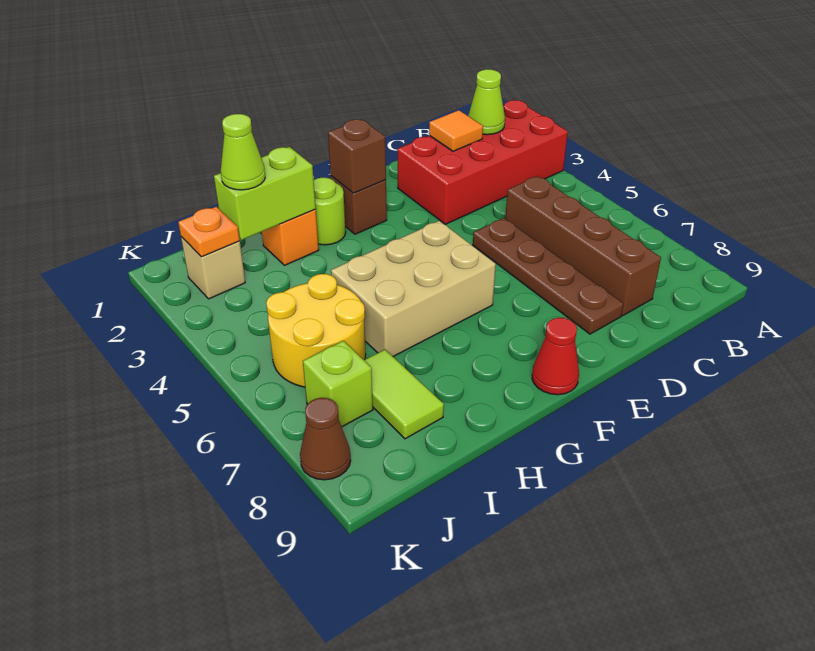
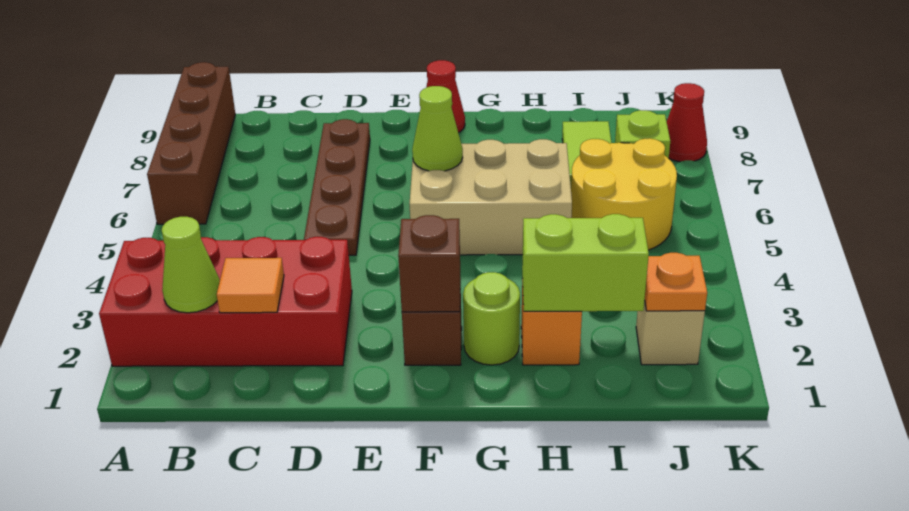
brown 1x4 brick [505,176,661,316] -> brown 1x4 brick moved to [147,62,235,224]
lime 1x1 cone [221,114,265,190] -> lime 1x1 cone moved to [412,86,463,171]
brown 1x1 cone [300,398,351,480] -> red 1x1 cone [667,83,707,162]

